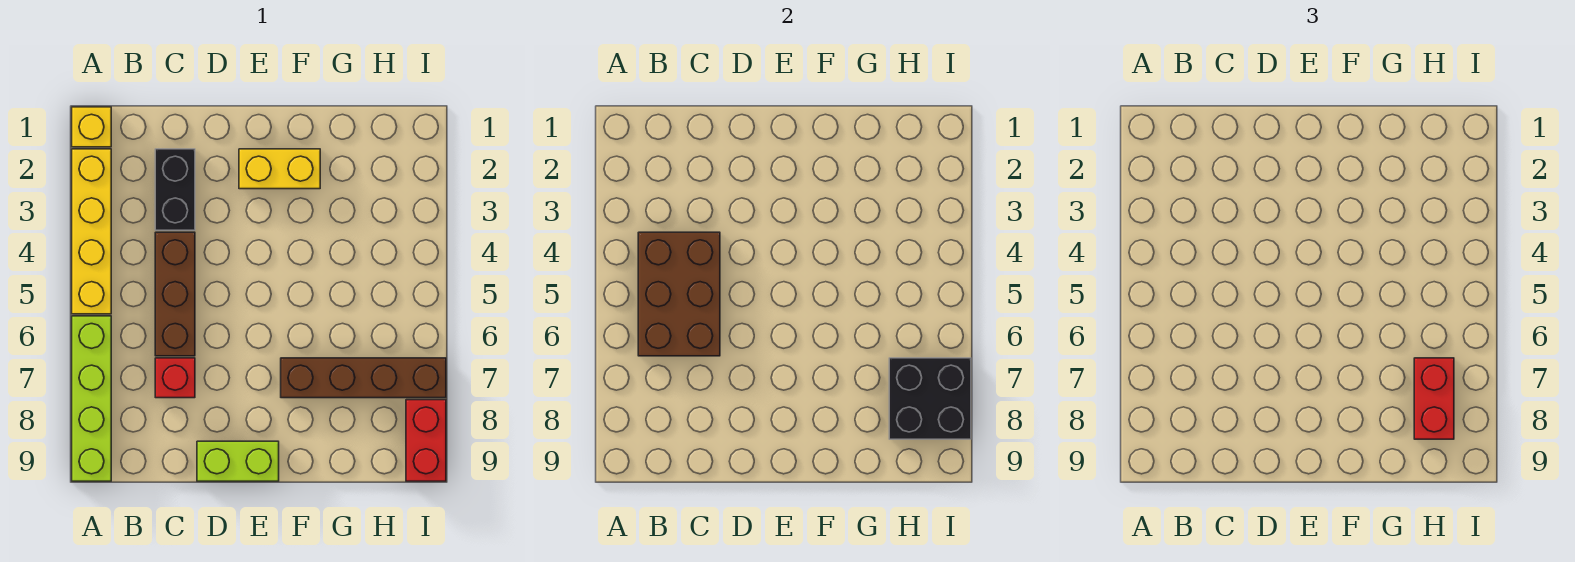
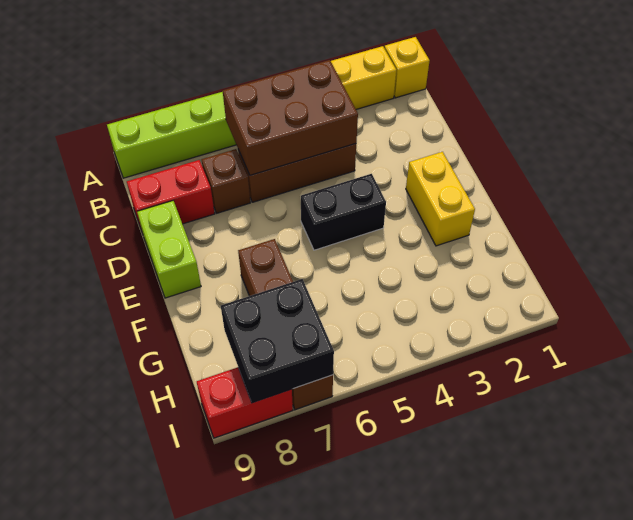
black 1x2 brick [155,149,195,230] -> black 1x2 brick moved to [301,174,386,250]
red 1x1 brick [155,358,195,398] -> brown 1x1 brick [201,149,250,213]
red 1x2 brick [1414,358,1454,439] -> red 1x2 brick moved to [127,160,215,231]

